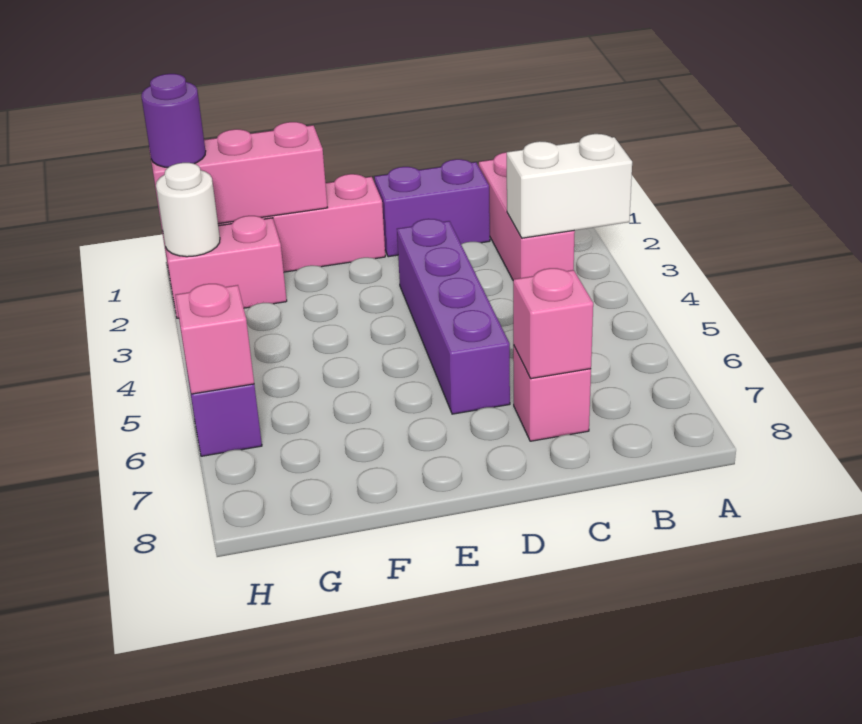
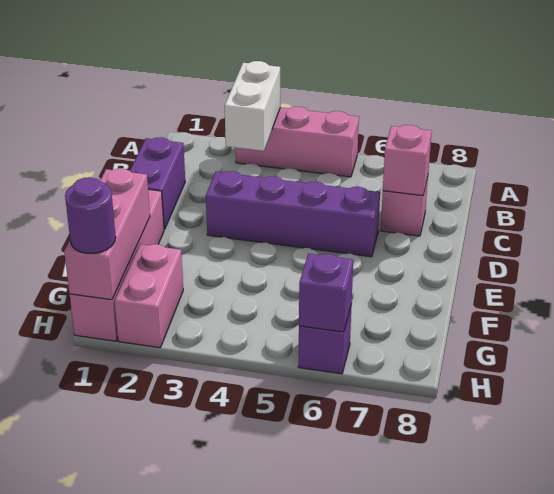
pink 1x3 brick [479,152,575,280] -> pink 1x3 brick moved to [236,107,359,177]
white 1x1 round brick [156,163,220,257] -> none
pink 1x1 brick [175,284,254,394] -> purple 1x1 brick [299,253,353,332]

